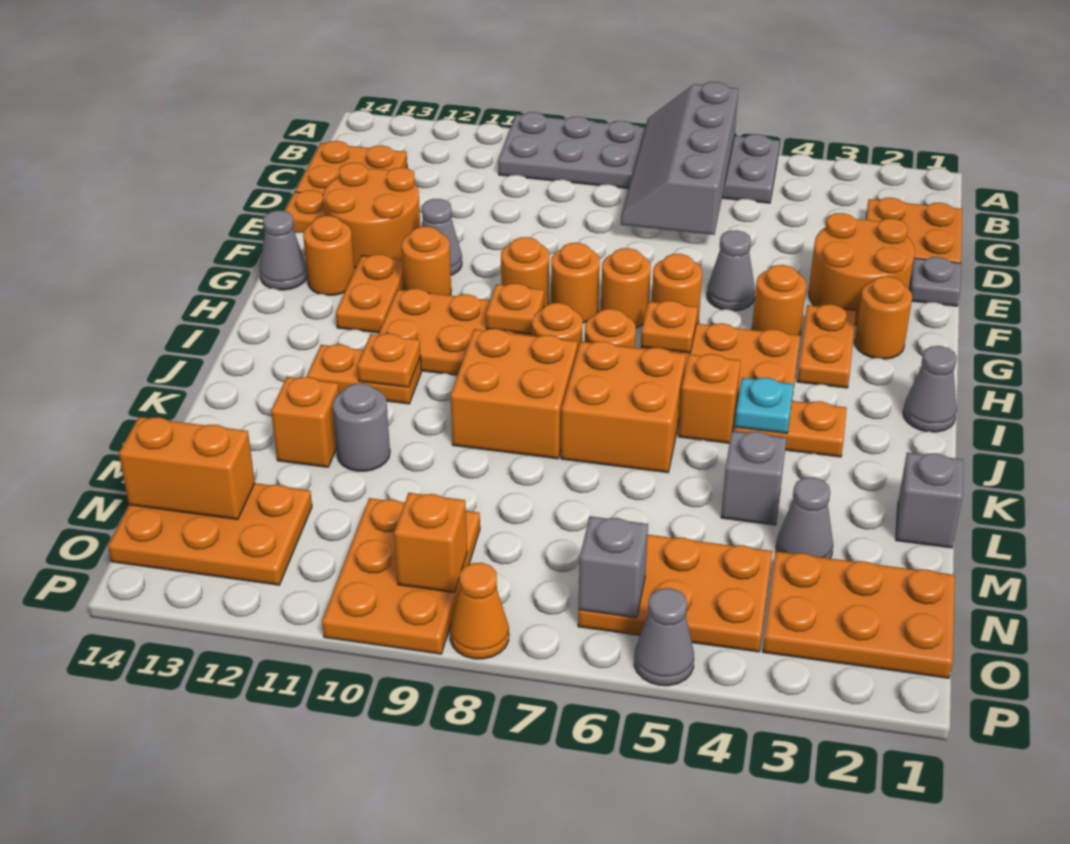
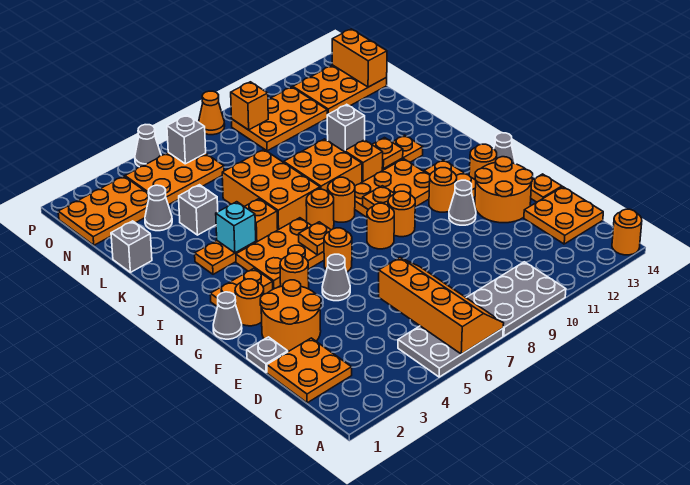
grey 2x4 slope [621,82,738,235] -> orange 2x4 slope [379,258,504,354]
orange 1x2 plate [797,304,856,388] -> orange 1x2 plate turned to [210,268,273,307]
orange 1x1 round brick [601,248,651,328] -> orange 1x1 round brick moved to [612,209,642,255]
grey 1x1 cone [903,346,957,432] -> grey 1x1 cone moved to [213,292,242,339]
cyan 1x1 plate [735,378,794,433] -> cyan 1x1 brick [216,202,256,253]
orange 2x2 brick [561,341,686,473] -> orange 2x3 brick [222,150,320,230]
grey 1x1 round brick [333,383,390,471] -> grey 1x1 brick [327,104,365,152]
orange 1x1 brick [271,377,339,467] -> orange 1x1 brick moved to [345,140,383,182]
orange 2x3 plate [322,498,480,654] -> orange 2x3 plate turned to [232,87,327,151]
orange 1x2 brick [119,417,255,520] -> orange 1x2 brick turned to [332,29,387,87]

